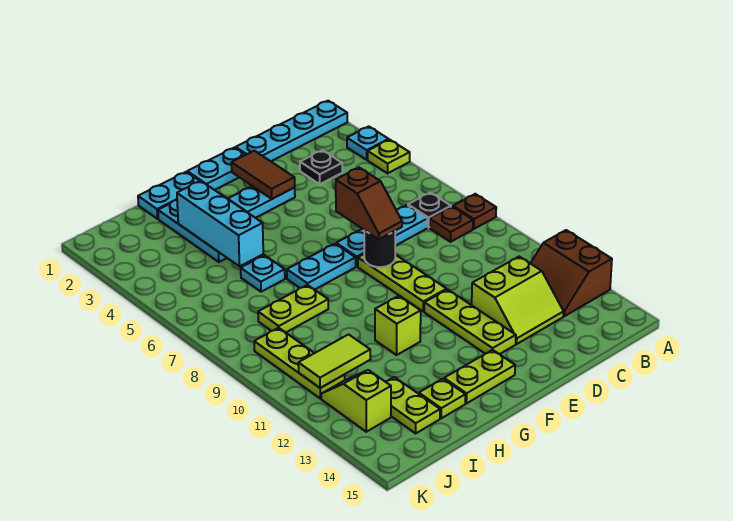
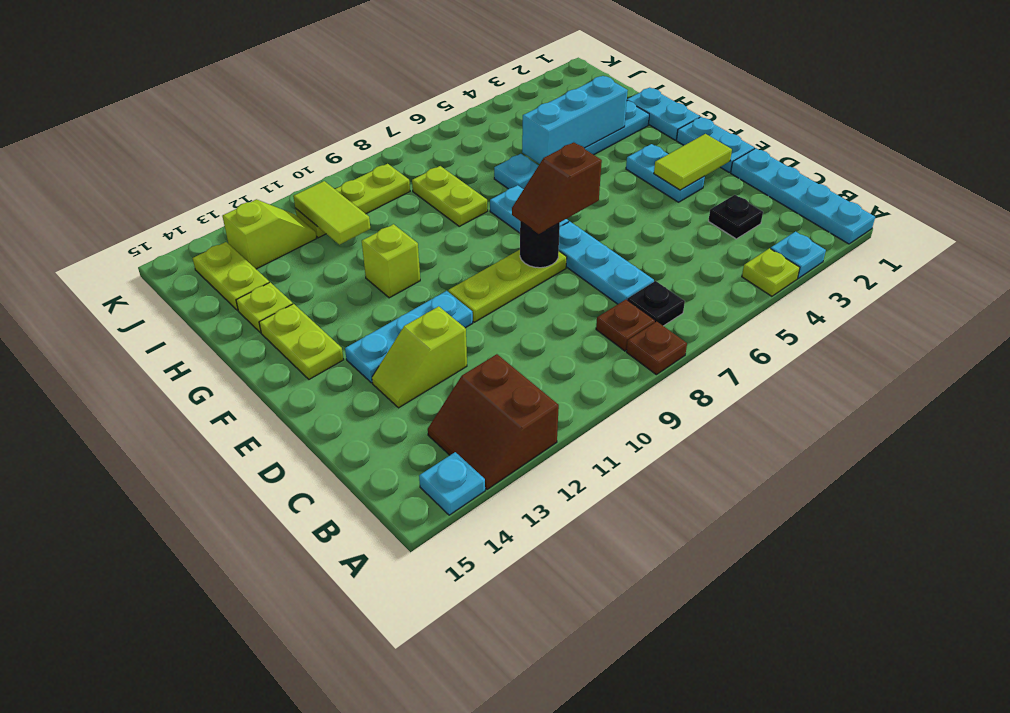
brown 2x2 slope [530,230,612,316] -> brown 2x2 slope turned to [428,354,559,489]
none -> cyan 1x1 plate [419,452,485,515]
lime 2x2 slope [472,257,564,344] -> lime 1x2 slope [372,306,467,408]
brown 1x2 tile [231,151,295,199] -> lime 1x2 tile [654,134,732,190]
lime 1x3 plate [424,289,516,354] -> cyan 1x3 plate [345,291,473,383]
lime 1x2 plate [386,377,440,433] -> lime 1x2 plate turned to [193,242,269,311]

